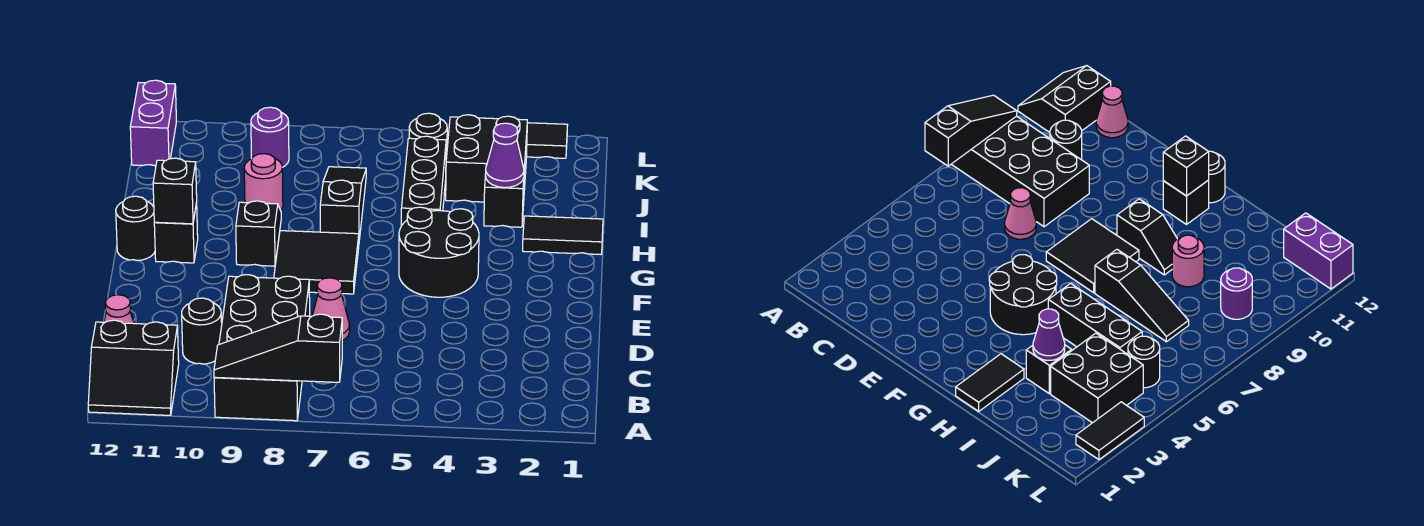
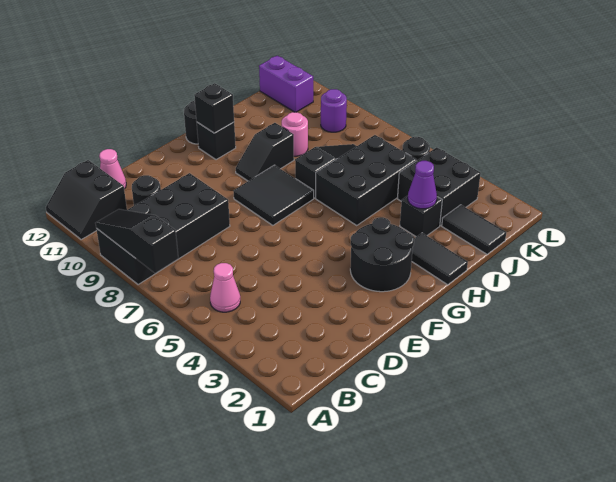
pink 1x1 cone [312,278,350,341] -> pink 1x1 cone moved to [210,263,240,312]
black 2x2 round brick [399,207,479,297] -> black 2x2 round brick moved to [350,217,414,292]
black 1x2 slope [236,201,281,266] -> black 1x2 slope turned to [236,123,294,181]
black 1x3 brick [401,136,446,226] -> black 2x3 brick [316,135,417,225]
purple 1x2 brick [130,80,176,166] -> purple 1x2 brick turned to [259,56,313,112]
black 1x2 tile [527,123,568,158] -> black 1x2 tile moved to [442,205,506,254]

